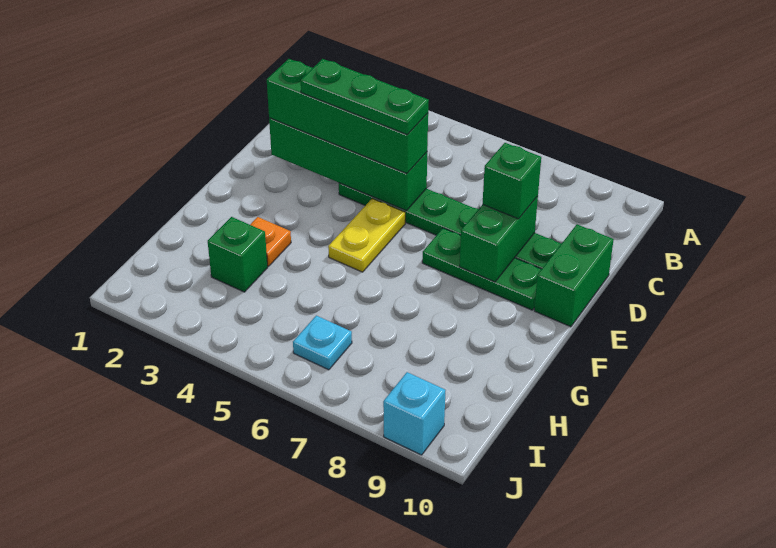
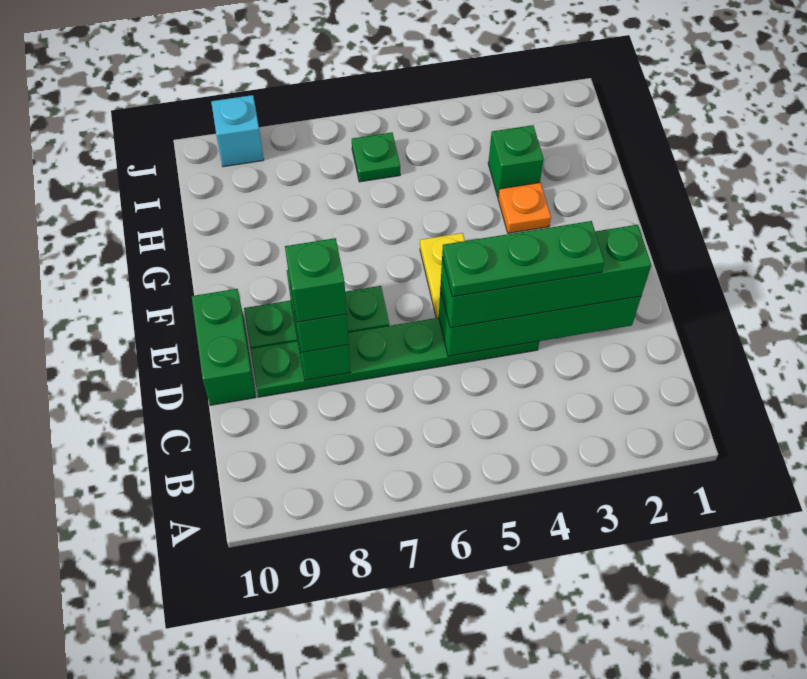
none -> green 1x1 brick [285,238,347,322]
cyan 1x1 plate [293,316,352,370] -> green 1x1 plate [352,132,400,182]

